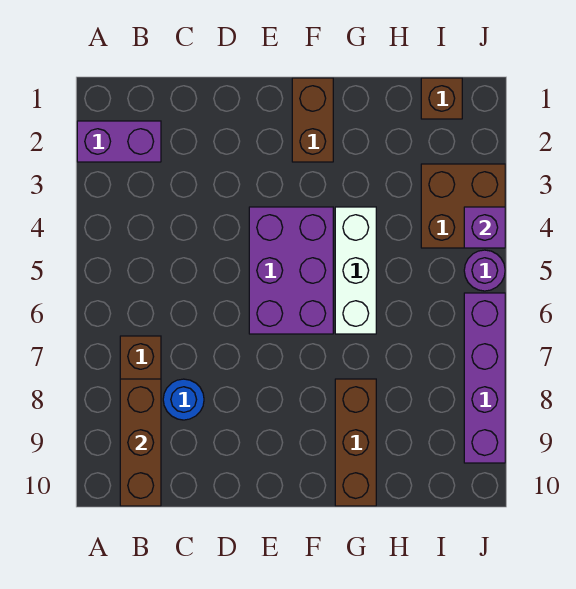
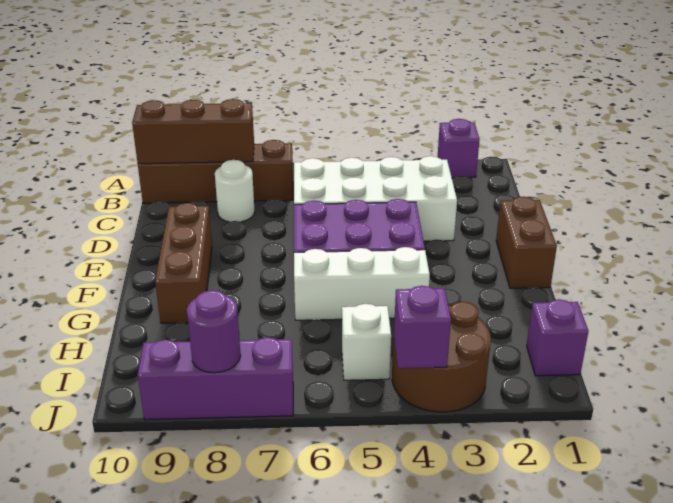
purple 1x2 brick [77,121,161,162] -> purple 1x1 brick [438,119,480,178]
none -> white 2x4 brick [294,156,457,241]
blue 1x1 round brick [163,379,204,420] -> white 1x1 round brick [215,160,255,222]
brown 1x2 brick [292,78,333,162] -> brown 1x2 brick turned to [496,197,557,288]
brown 1x3 brick [335,379,376,506] -> brown 1x3 brick turned to [155,203,212,323]
brown 1x1 brick [421,78,462,119] -> purple 1x1 brick [527,300,589,376]
brown 2x2 brick [421,164,505,248] -> brown 2x2 round brick [392,302,491,412]
none -> white 1x1 brick [342,304,391,380]
purple 1x1 round brick [464,250,505,291] -> purple 1x1 round brick moved to [187,290,241,373]
purple 1x4 brick [464,293,505,463] -> purple 1x3 brick [138,337,293,420]

